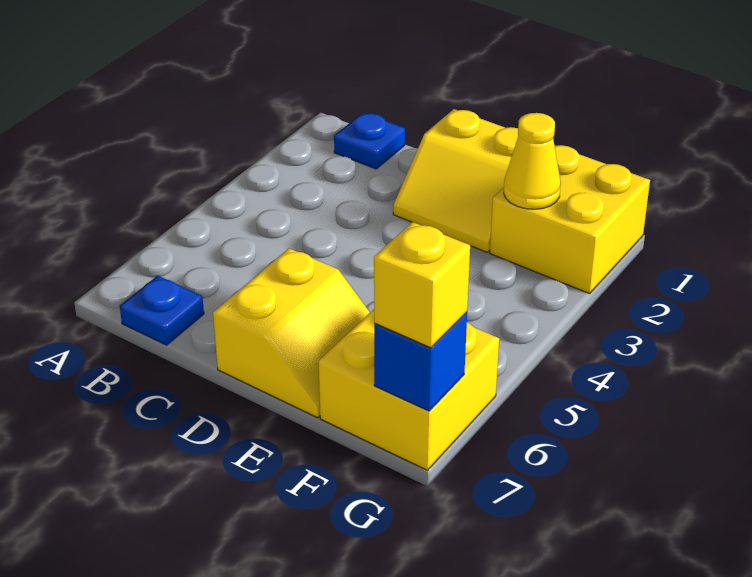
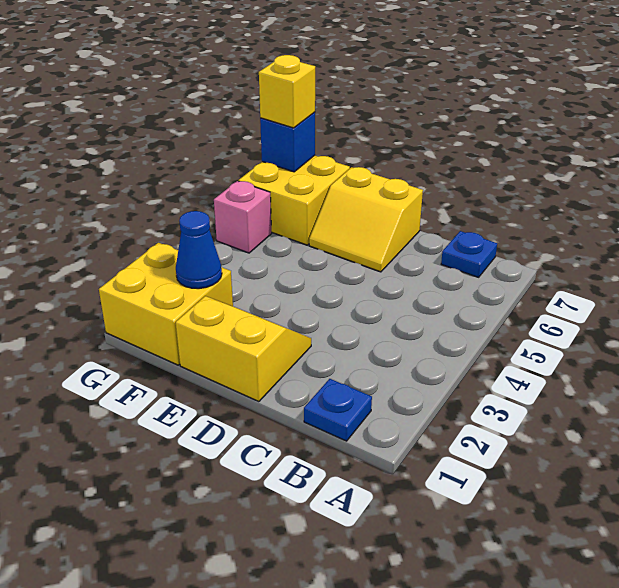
yellow 2x2 slope [213,248,370,418] -> yellow 2x2 slope turned to [309,167,423,272]
yellow 1x1 cone [504,113,561,209] -> blue 1x1 cone [176,211,222,289]
none -> pink 1x1 brick [214,181,272,253]

